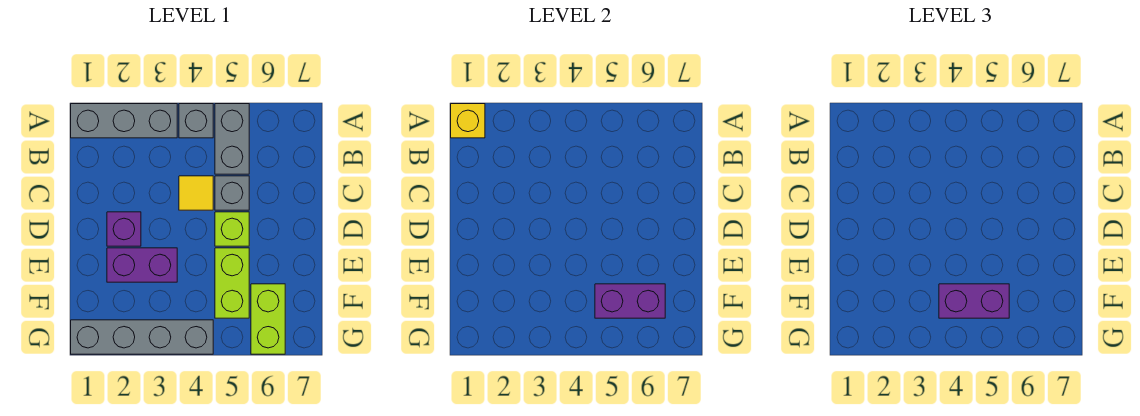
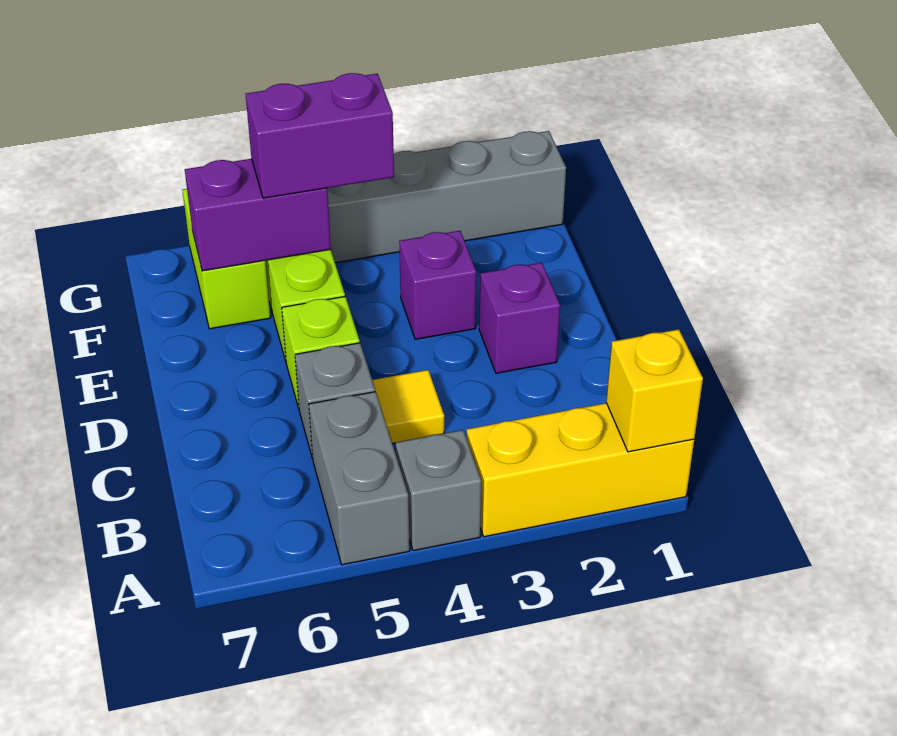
grey 1x3 brick [71,104,177,138] -> yellow 1x3 brick [467,403,694,537]
purple 1x2 brick [107,248,177,282] -> purple 1x1 brick [399,231,476,339]

